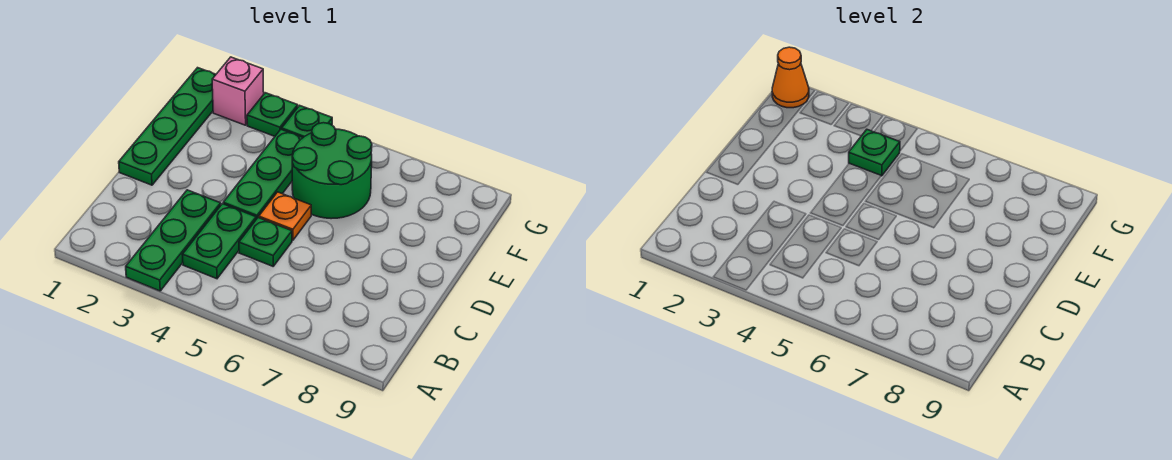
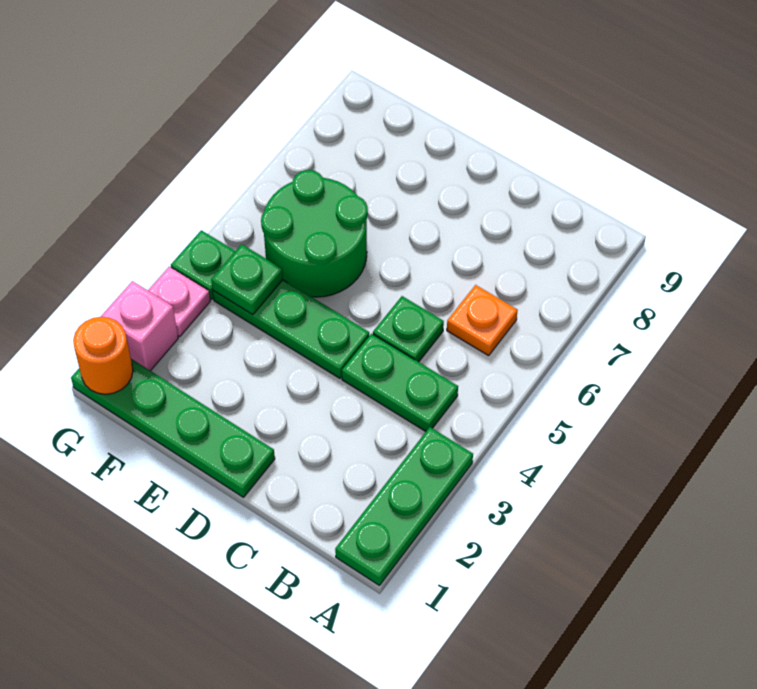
green 1x3 plate [126,190,221,291] -> green 1x3 plate turned to [335,427,473,586]
orange 1x1 plate [259,192,311,240] -> orange 1x1 plate moved to [447,285,518,356]
orange 1x1 cone [772,47,809,108] -> orange 1x1 round brick [73,317,133,394]
green 1x1 plate [247,93,298,136] -> pink 1x1 plate [148,266,210,336]

